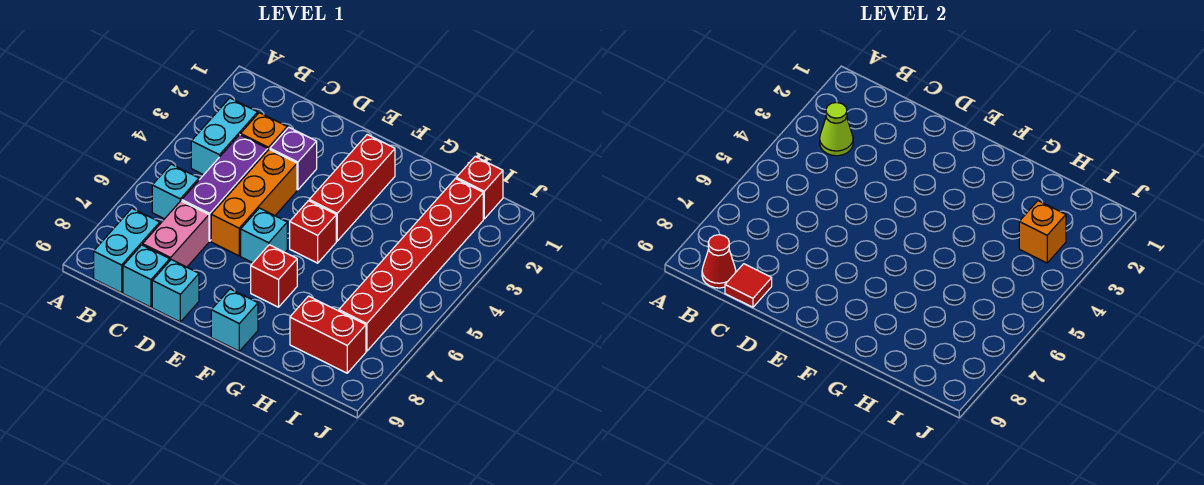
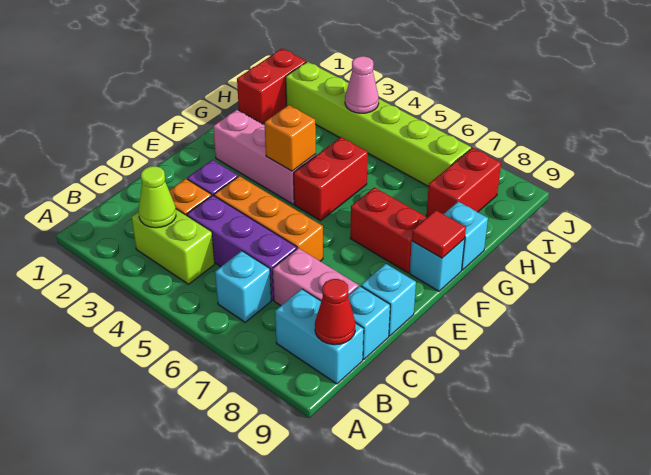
cyan 1x2 brick [191,98,258,175] -> lime 1x2 brick [132,209,215,284]
red 1x1 tile [725,264,772,307] -> red 1x1 tile moved to [412,210,466,258]
cyan 1x1 brick [241,208,287,263] -> cyan 1x1 brick moved to [444,202,488,270]
red 1x3 brick [309,135,395,241] -> pink 1x3 brick [213,110,316,204]
red 1x1 brick [290,201,336,263] -> red 1x2 brick [294,137,368,221]
red 1x1 brick [251,245,297,307] -> red 1x2 brick [350,187,427,273]
red 1x1 brick [456,157,503,219] -> red 1x2 brick [237,48,306,124]
red 1x6 brick [339,179,483,351] -> lime 1x6 brick [286,62,471,187]
orange 1x1 brick [1019,201,1066,263] -> orange 1x1 brick moved to [265,105,316,171]
none -> pink 1x1 cone [345,56,379,113]

